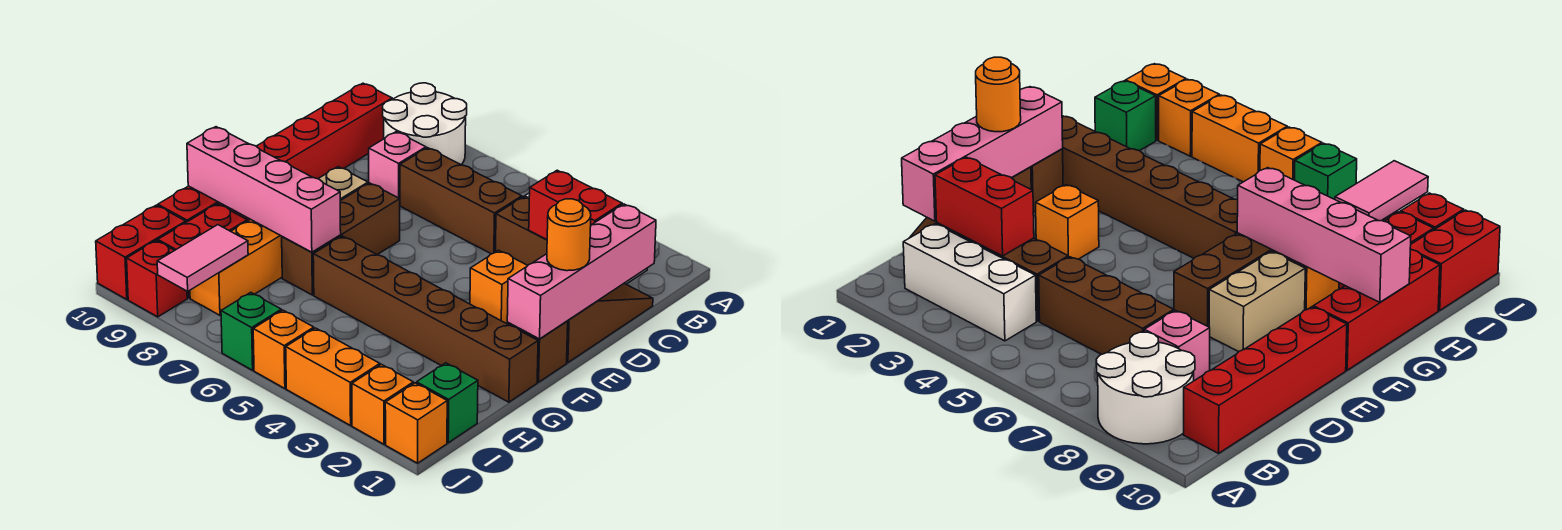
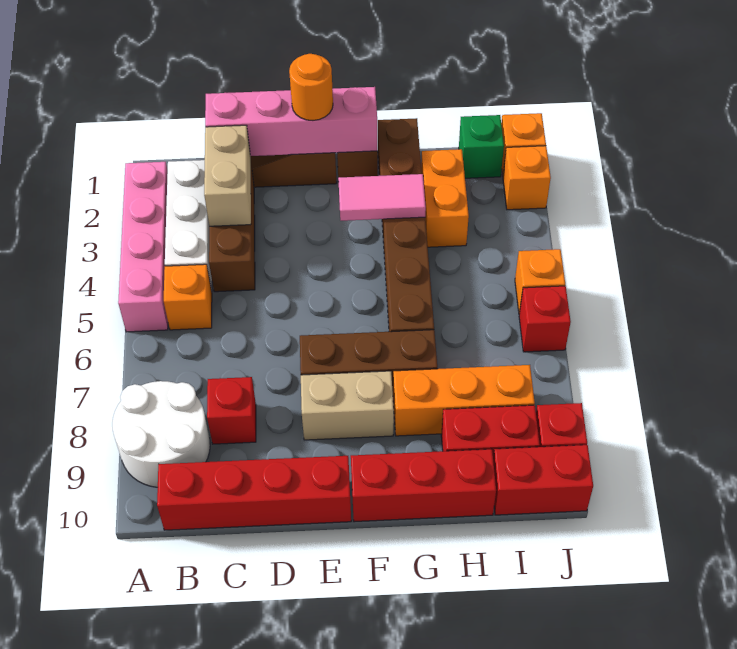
red 1x2 brick [529,170,622,240] -> tan 1x2 brick [204,125,251,226]
brown 1x3 brick [400,148,522,254] -> none
pink 1x1 brick [369,132,426,199] -> red 1x1 brick [207,377,256,444]
orange 1x1 brick [470,250,528,324] -> orange 1x1 brick moved to [164,264,212,330]
pink 1x4 brick [187,127,341,252] -> pink 1x4 brick moved to [118,162,168,332]
pink 1x2 tile [157,225,248,291] -> pink 1x2 tile moved to [338,174,426,221]
orange 1x2 brick [286,328,380,425] -> orange 1x2 brick moved to [421,149,469,247]
green 1x1 brick [221,292,281,370] -> red 1x1 brick [519,286,571,352]

